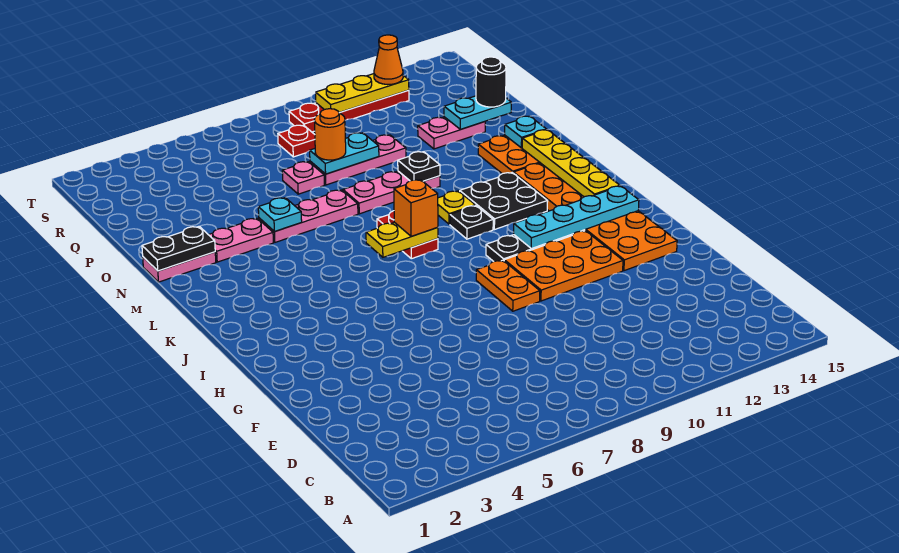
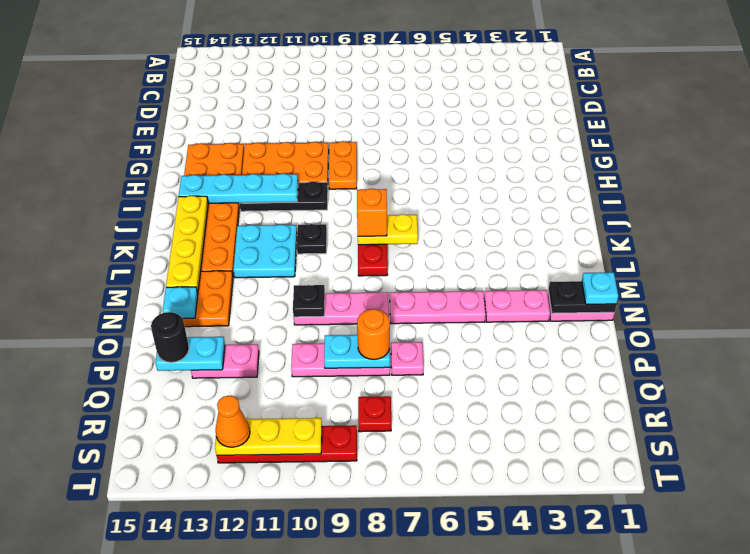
black 2x2 plate [460,173,548,230] -> cyan 2x2 plate [233,225,297,278]
yellow 1x1 plate [438,191,475,224] -> none
cyan 1x1 plate [258,198,302,232] -> cyan 1x1 plate moved to [582,272,618,304]

